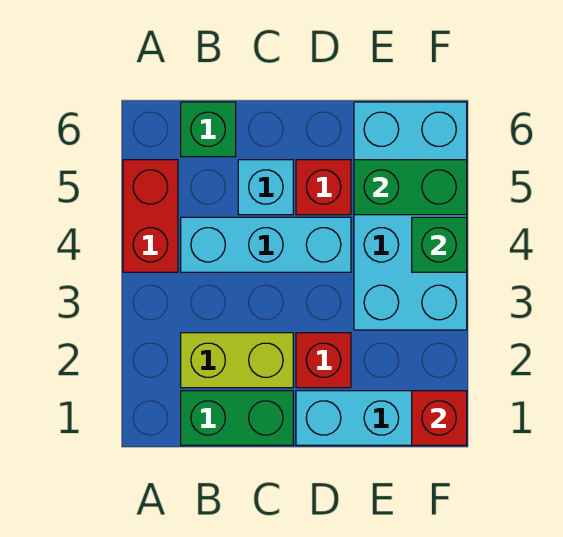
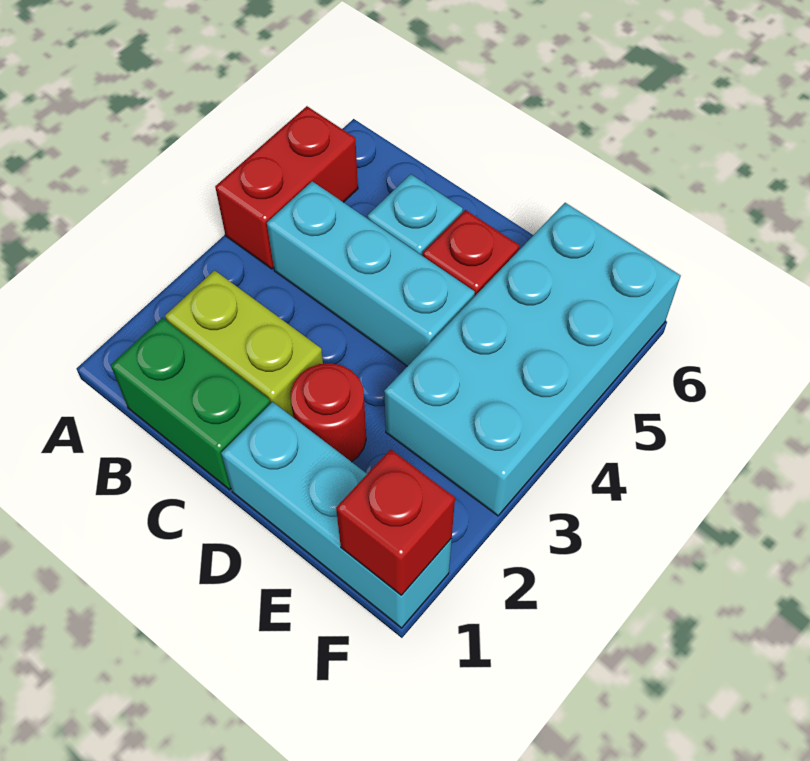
green 1x1 brick [181,102,236,157] -> none
red 1x1 brick [296,333,351,388] -> red 1x1 round brick [291,363,366,462]
green 1x2 brick [354,160,467,215] -> none
green 1x1 brick [412,217,467,272] -> none

